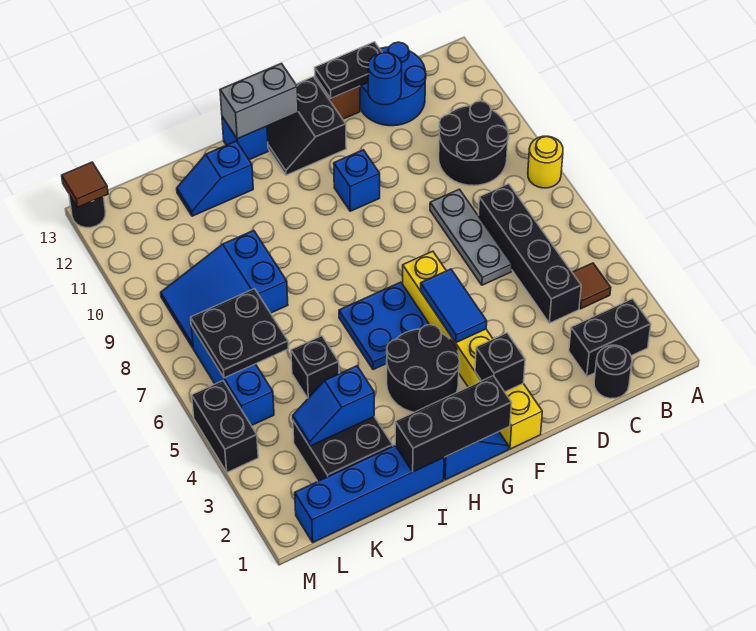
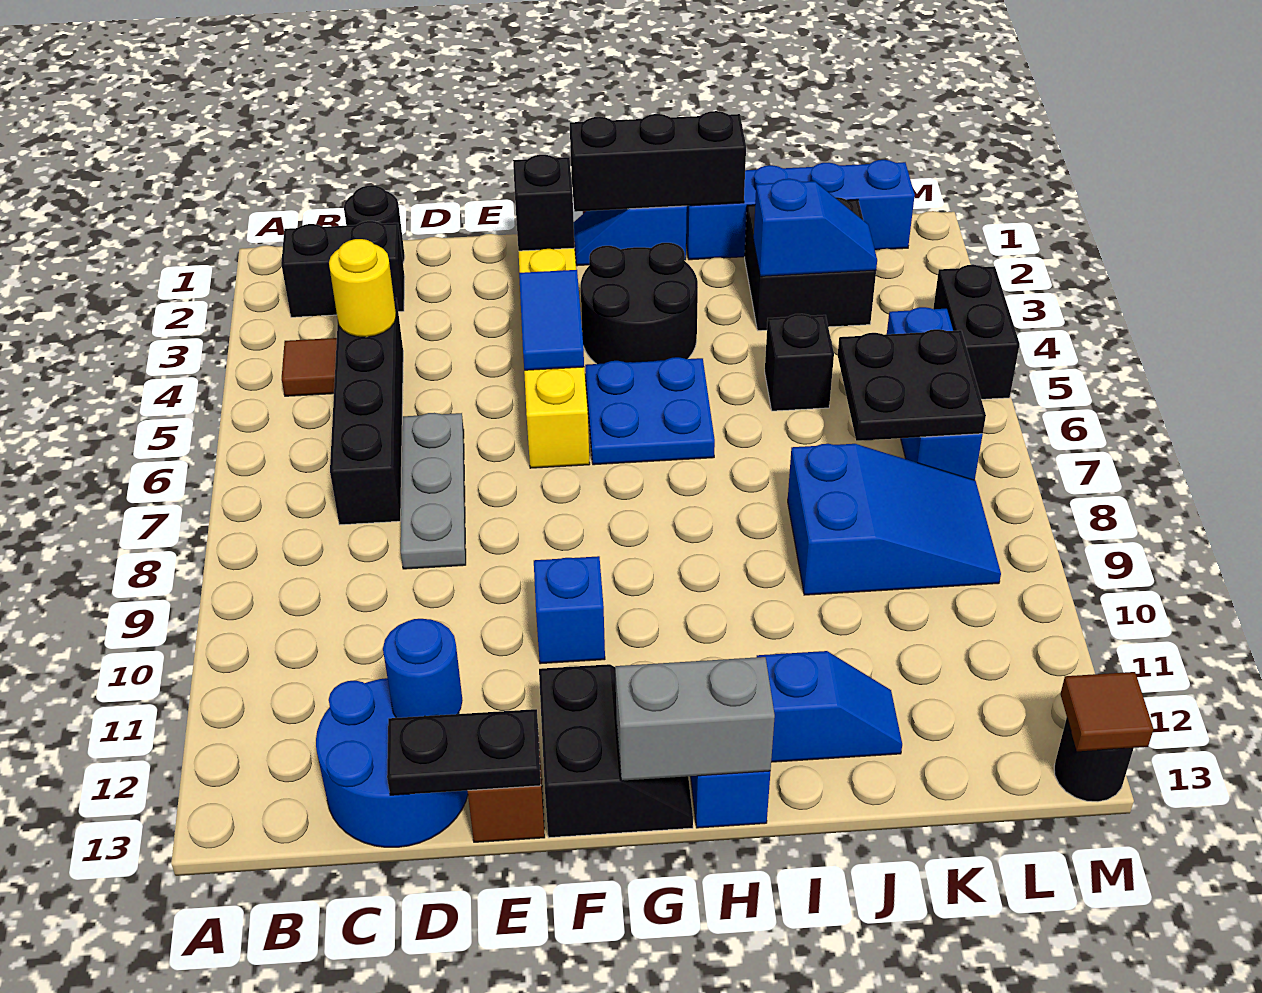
yellow 1x1 round brick [528,136,563,188] -> yellow 1x1 round brick moved to [329,239,396,337]
black 2x2 round brick [439,101,509,186] -> none

